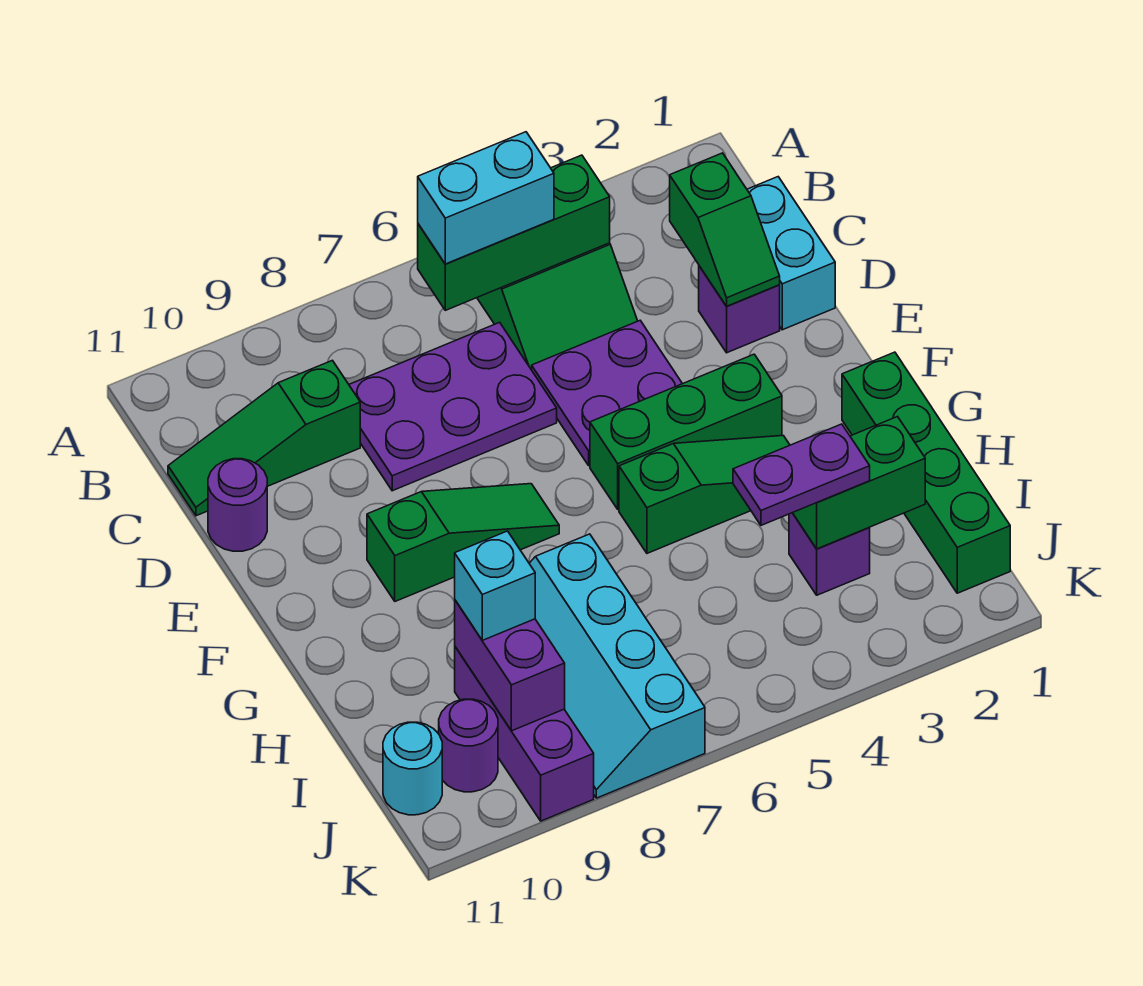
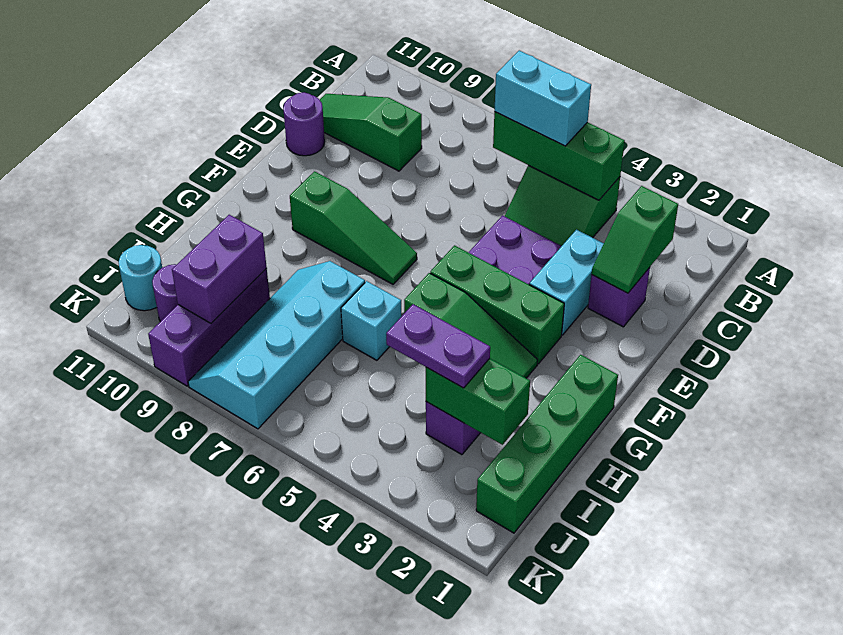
cyan 1x2 brick [747,177,835,330] -> cyan 1x2 brick moved to [529,230,604,335]
purple 2x3 plate [349,322,557,491] -> none
cyan 1x1 brick [455,531,535,640] -> cyan 1x1 brick moved to [341,281,402,360]

